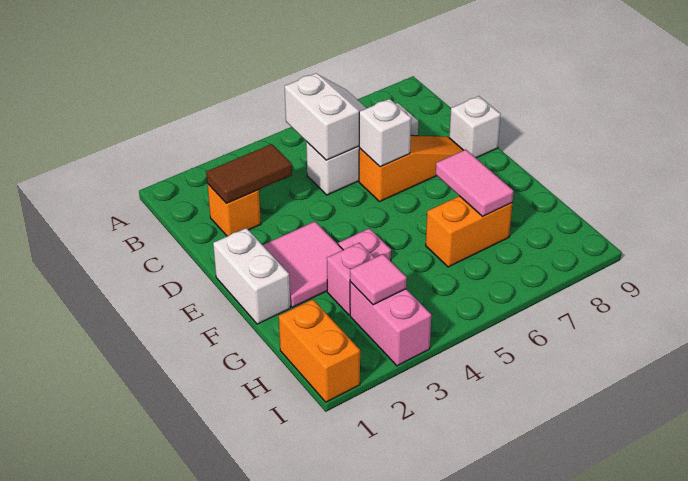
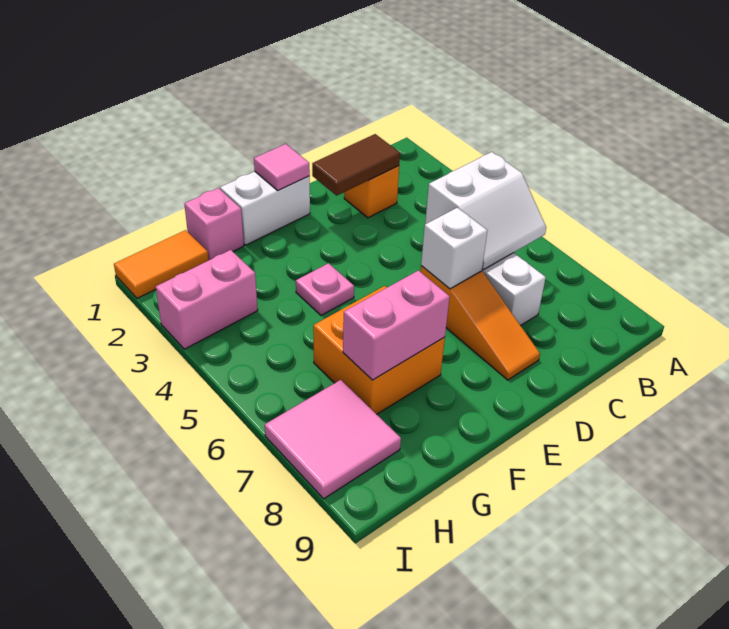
brown 1x2 tile [206,144,292,203] -> brown 1x2 tile turned to [312,134,400,196]
white 1x1 brick [449,96,501,158] -> none
pink 2x2 tile [263,222,343,308] -> pink 2x2 tile moved to [265,380,401,499]
pink 1x2 tile [436,150,514,216] -> pink 1x2 brick [343,270,450,380]
pink 1x1 brick [327,243,375,315] -> pink 1x1 brick moved to [184,188,244,260]
orange 1x2 brick [426,196,512,267] -> orange 2x2 brick [313,286,445,414]
orange 1x2 brick [279,300,360,402] -> orange 1x2 tile [114,230,209,298]
pink 1x1 tile [350,254,407,305] -> pink 1x1 tile moved to [254,144,310,190]

